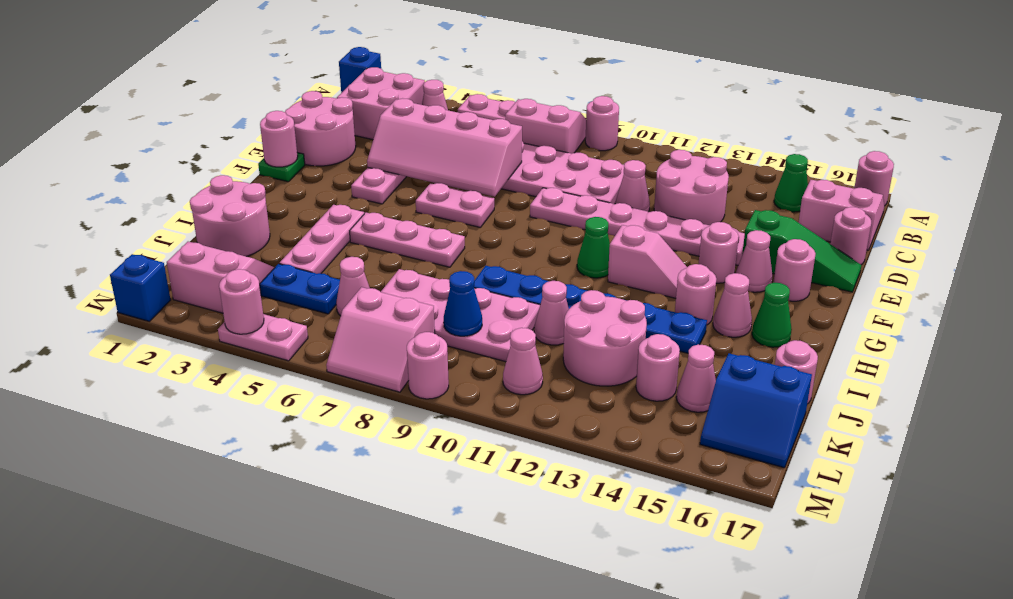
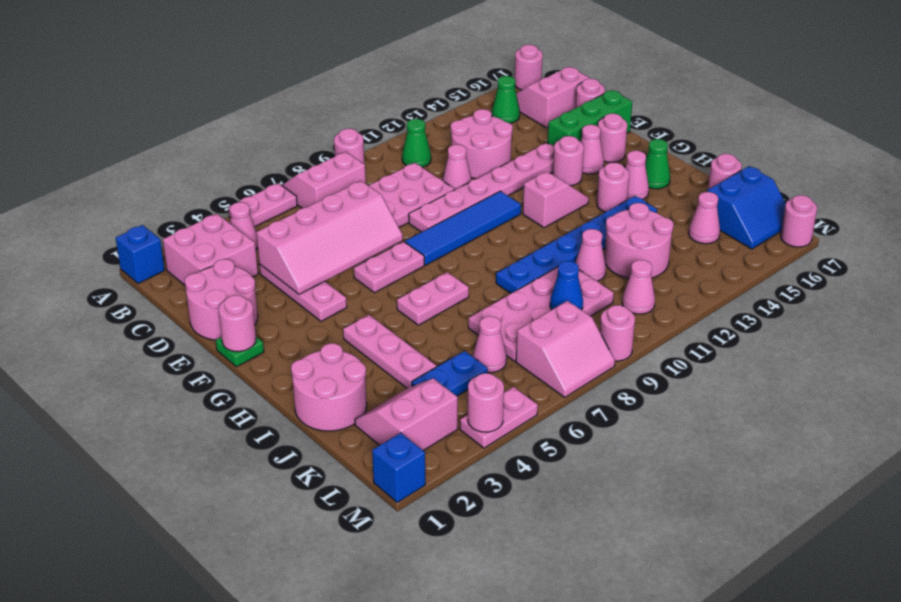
green 1x3 slope [742,210,861,292] -> green 1x3 brick [548,90,632,146]
none -> blue 1x4 tile [405,191,521,265]
green 1x1 cone [577,217,610,278] -> green 1x1 cone moved to [402,119,431,167]
pink 1x3 plate [350,213,465,267] -> pink 1x2 plate [397,272,469,325]
pink 1x1 round brick [636,334,680,401] -> pink 1x1 round brick moved to [781,195,817,247]

